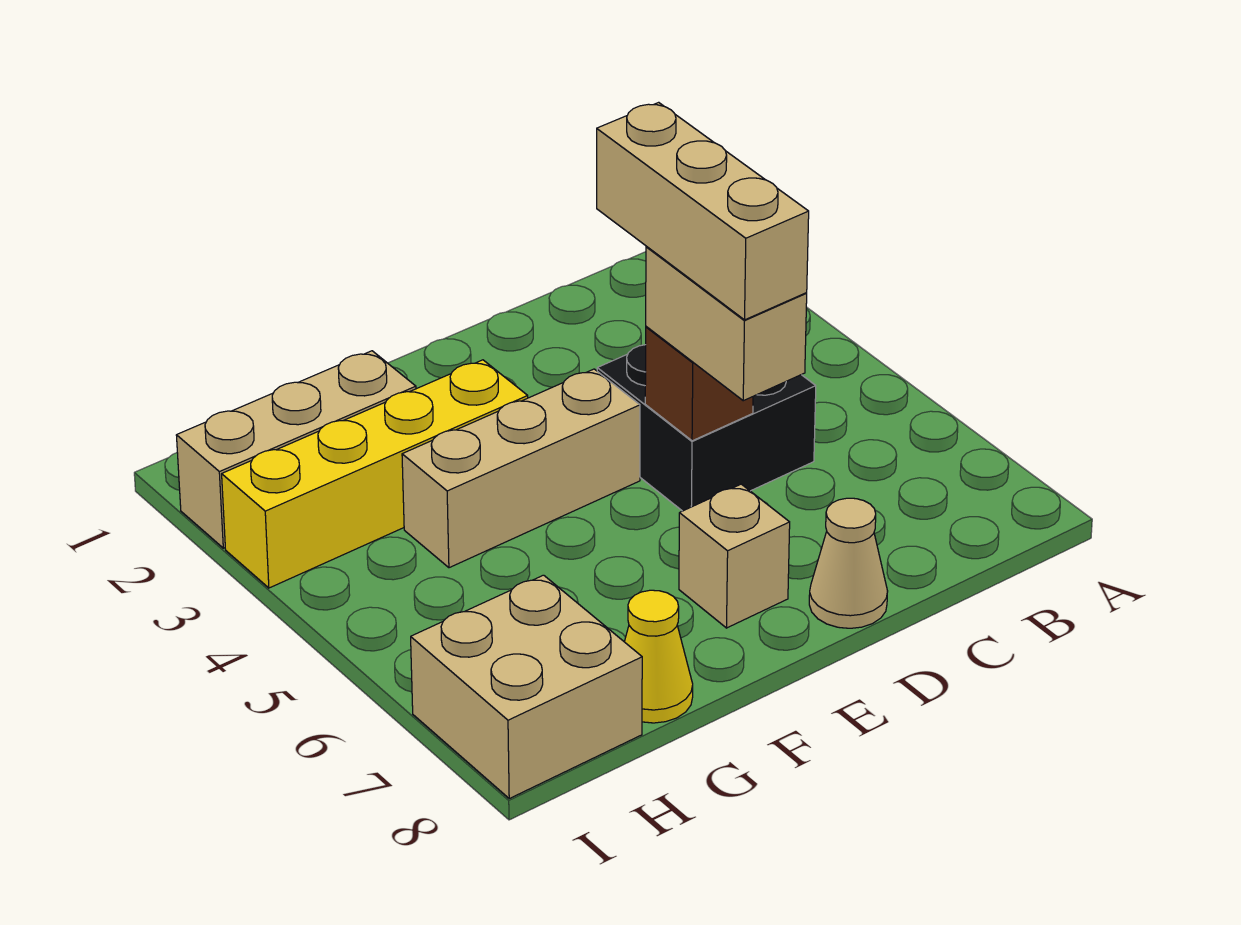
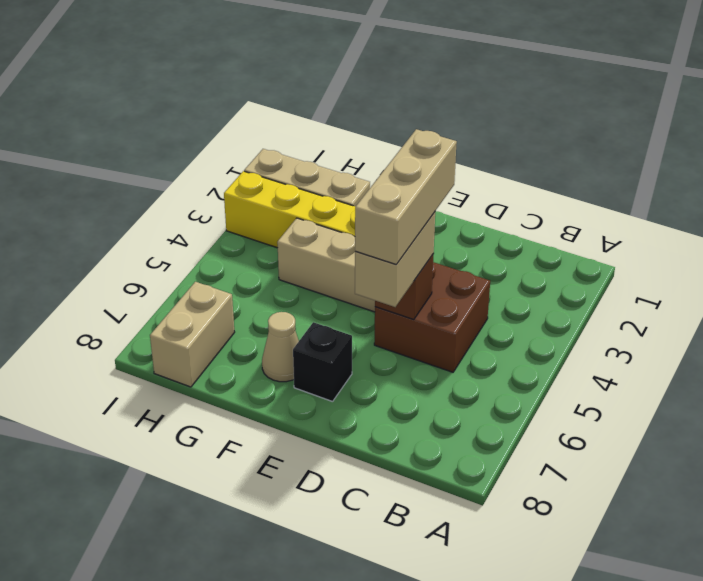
black 2x2 brick [597,345,816,511] -> brown 2x2 brick [374,262,490,372]
tan 1x1 cone [809,498,888,628] -> tan 1x1 cone moved to [262,312,299,382]
tan 1x1 brick [679,484,790,628] -> black 1x1 brick [293,322,352,402]
yellow 1x1 cone [624,590,693,723] -> none
tan 2x2 brick [411,575,642,798] -> tan 1x2 brick [150,282,235,387]

